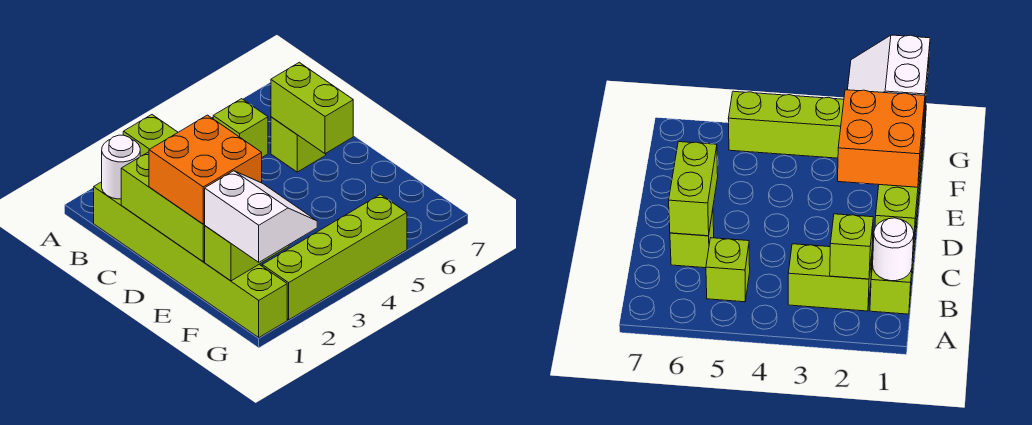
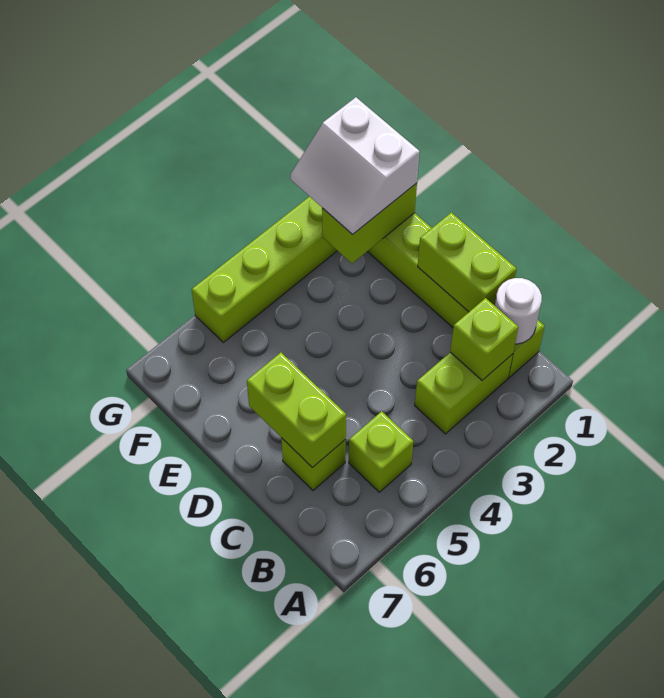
lime 1x3 brick [121,152,205,262] -> lime 1x2 brick [418,212,517,312]
orange 2x2 brick [149,115,262,224] -> none

